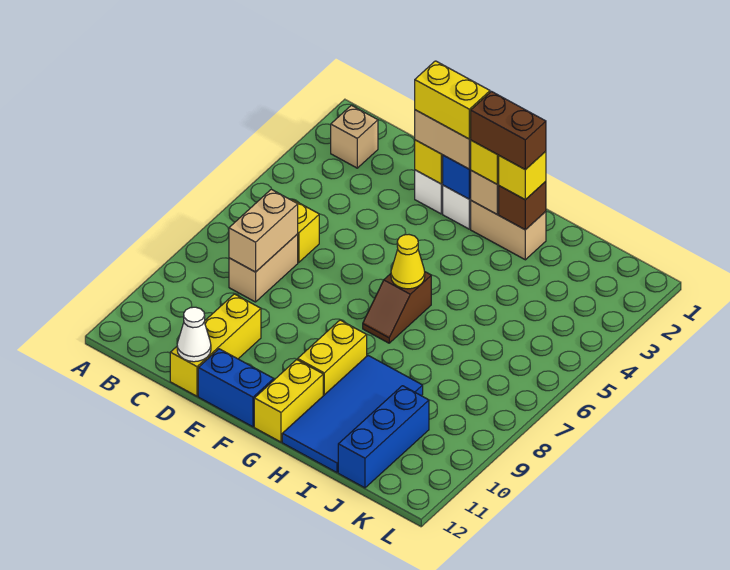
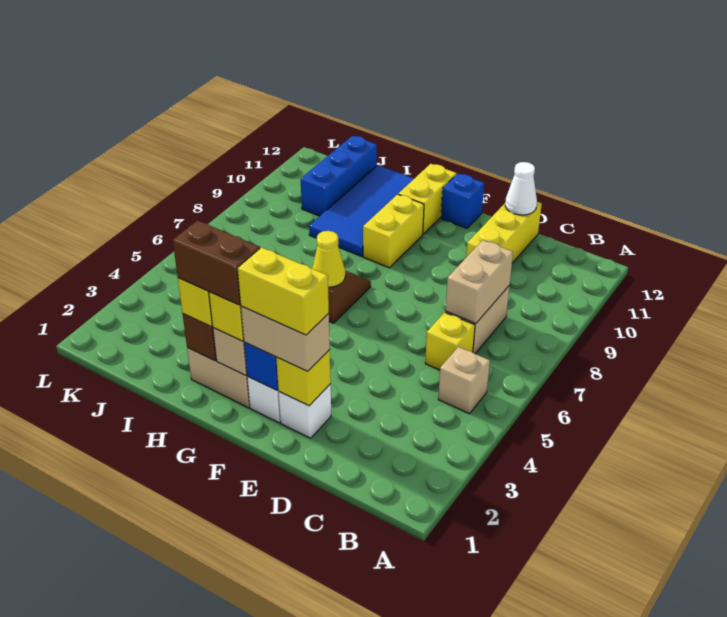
tan 1x1 brick [331,105,378,168] -> tan 1x1 brick moved to [438,347,490,414]
blue 1x2 brick [198,349,274,427] -> blue 1x1 brick [441,174,484,228]

